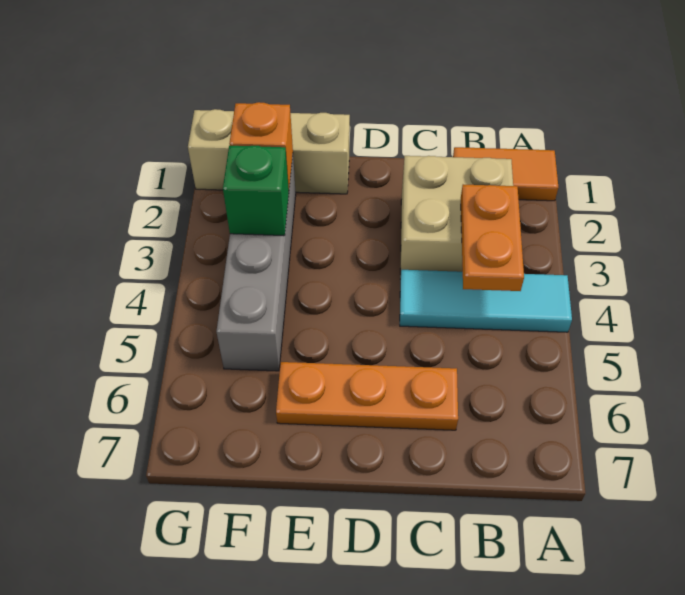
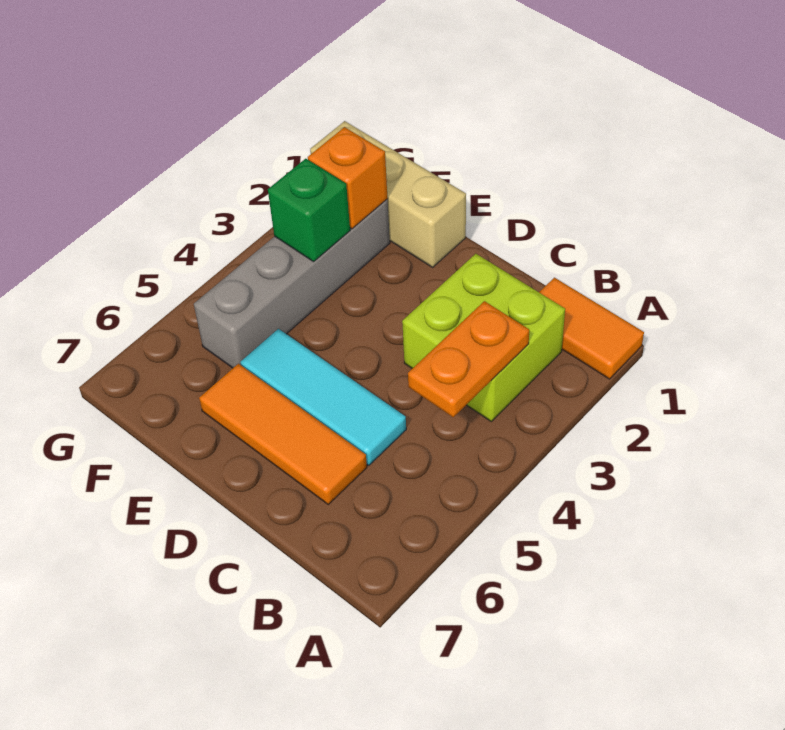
cyan 1x3 tile [400,270,572,332] -> cyan 1x3 tile moved to [240,329,406,465]
tan 2x2 brick [400,156,513,279] -> lime 2x2 brick [402,254,565,421]
orange 1x3 plate [276,362,458,430] -> orange 1x3 tile [199,364,367,504]

